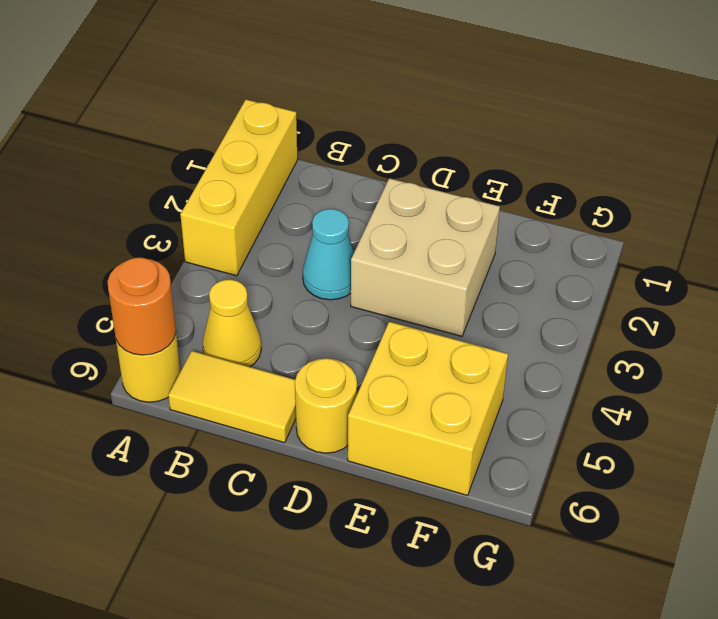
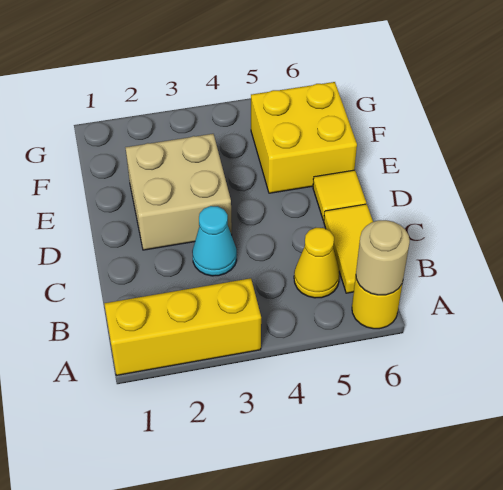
orange 1x1 round brick [108,258,176,355] -> tan 1x1 round brick [356,220,410,295]
yellow 1x1 round brick [295,358,357,453] -> yellow 1x1 tile [313,170,366,220]

